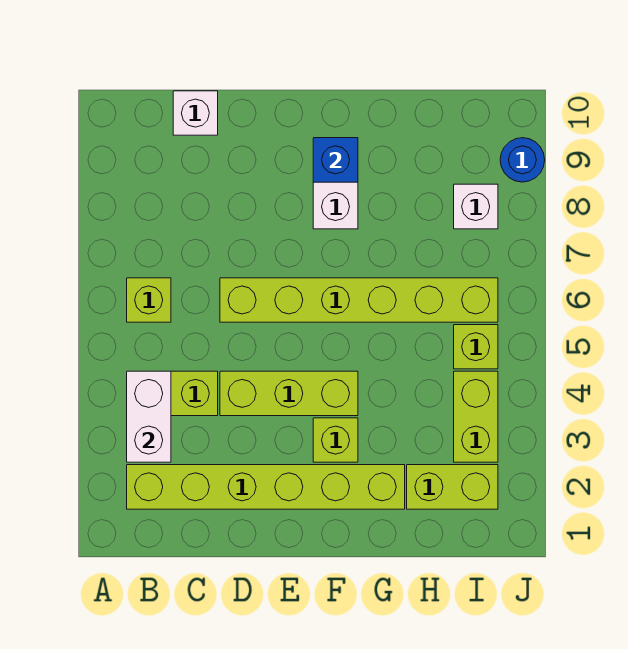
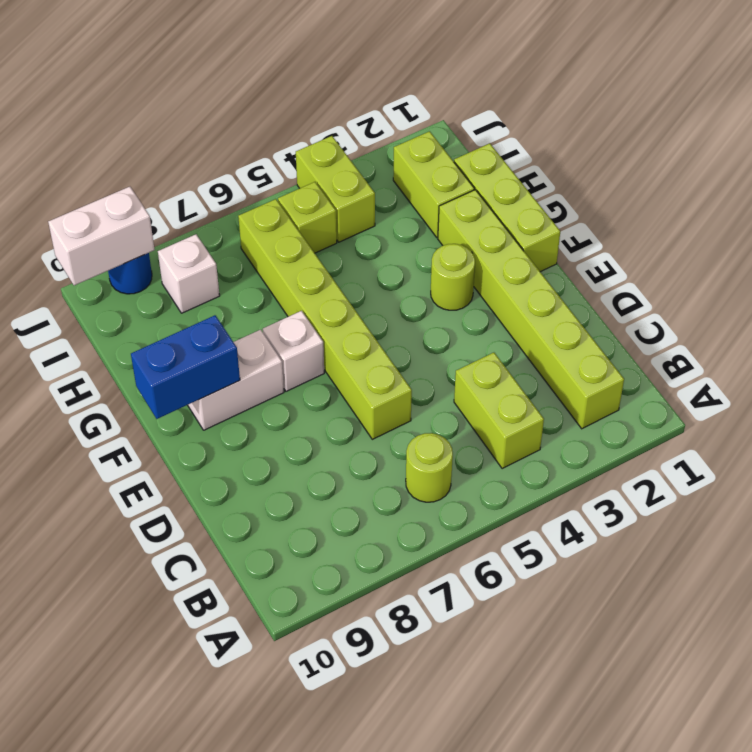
white 1x2 brick [127,371,171,462] -> white 1x2 brick moved to [48,187,155,285]
lime 1x1 brick [127,278,171,322] -> lime 1x1 round brick [406,433,453,502]
white 1x1 brick [173,91,218,135] -> white 1x1 brick moved to [263,311,324,391]
lime 1x3 brick [220,371,358,416] -> lime 1x3 brick moved to [454,143,560,272]
lime 1x1 brick [313,418,358,462] -> lime 1x1 round brick [431,244,475,310]
blue 1x1 brick [313,138,358,182] -> blue 1x2 brick [131,315,240,419]
lime 1x2 brick [454,371,498,462] -> lime 1x2 brick turned to [296,136,375,242]

